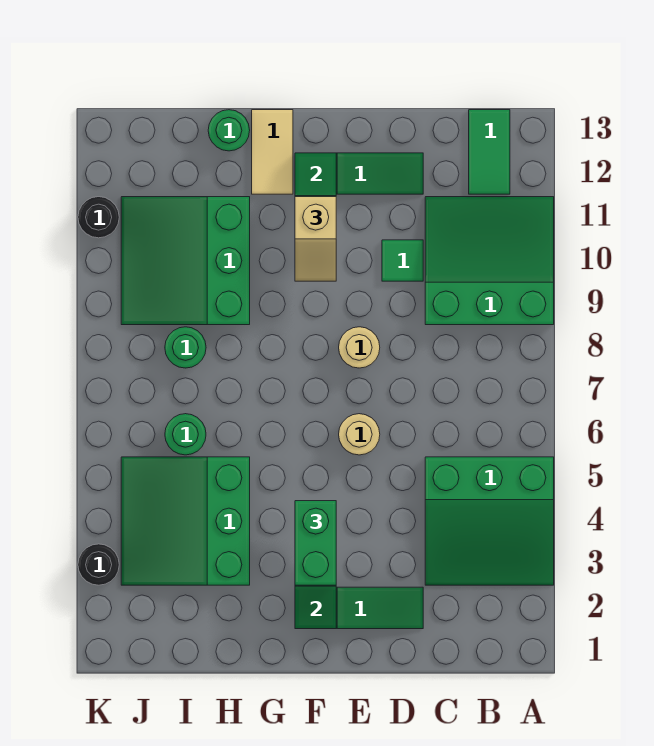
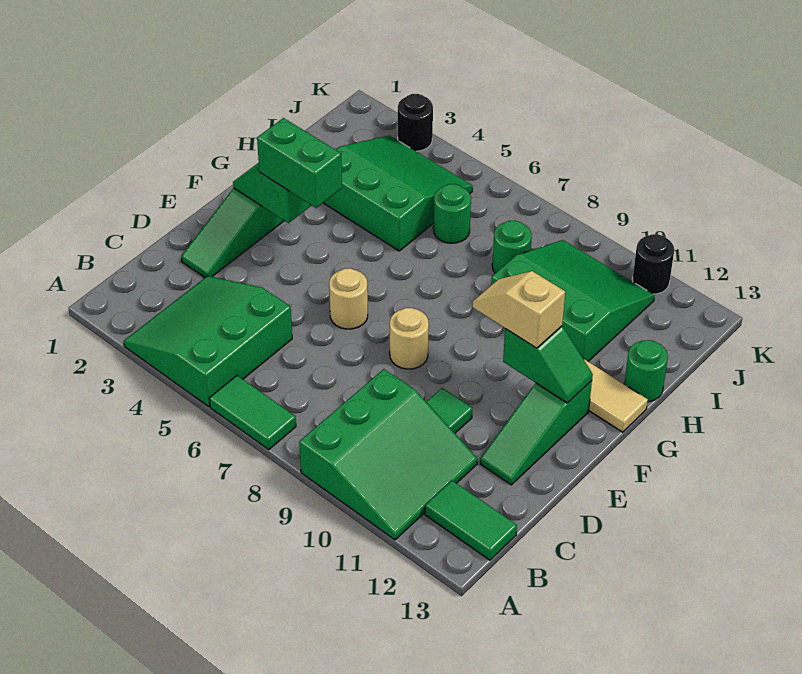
none -> green 1x2 tile [209,376,296,450]

